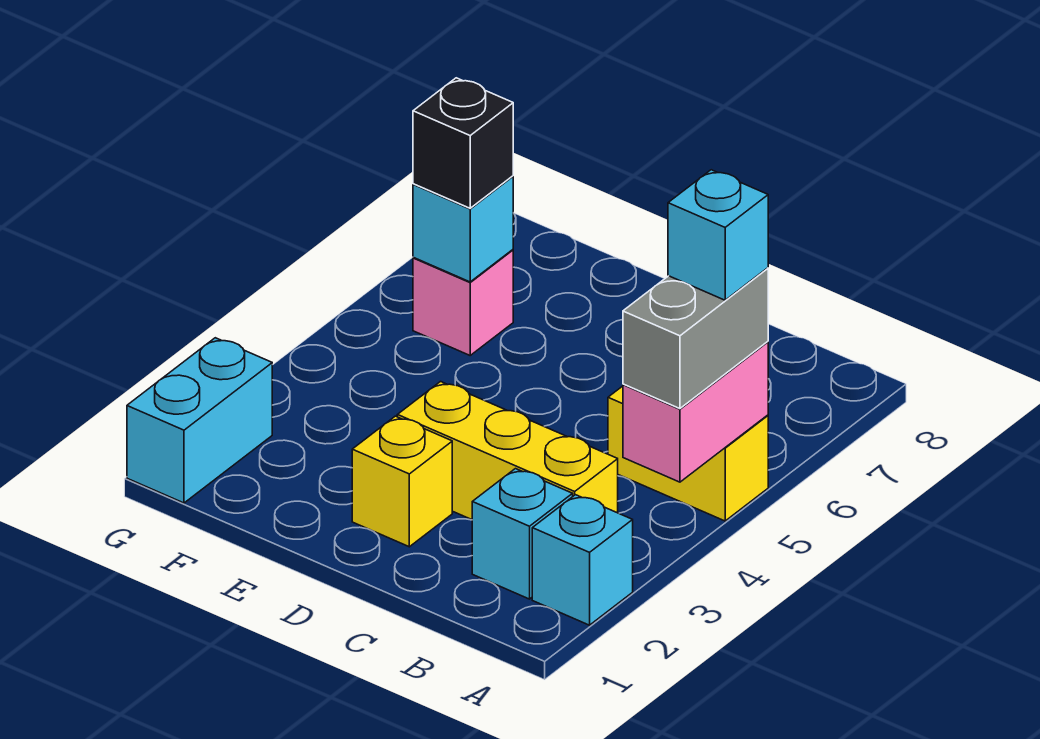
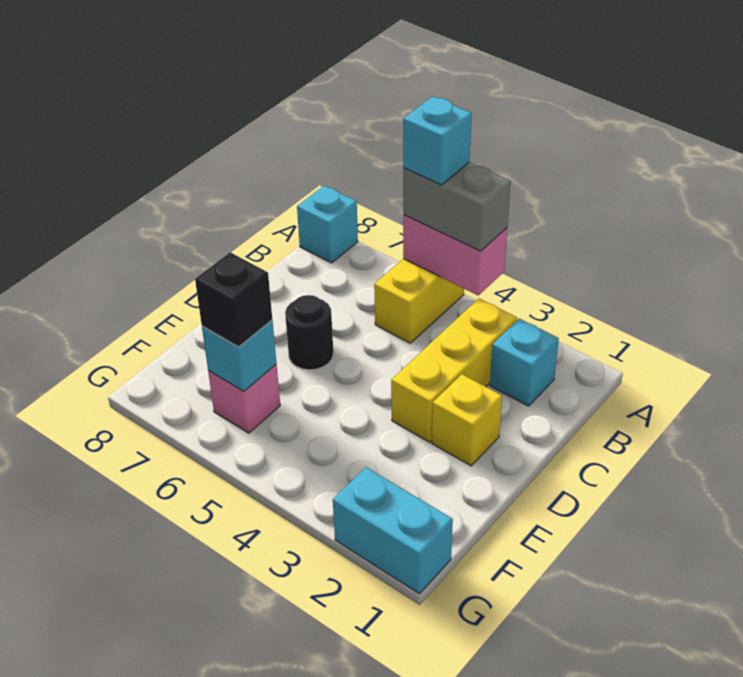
cyan 1x1 brick [532,495,633,625] -> cyan 1x1 brick moved to [297,186,358,263]
none -> black 1x1 round brick [285,295,333,370]

